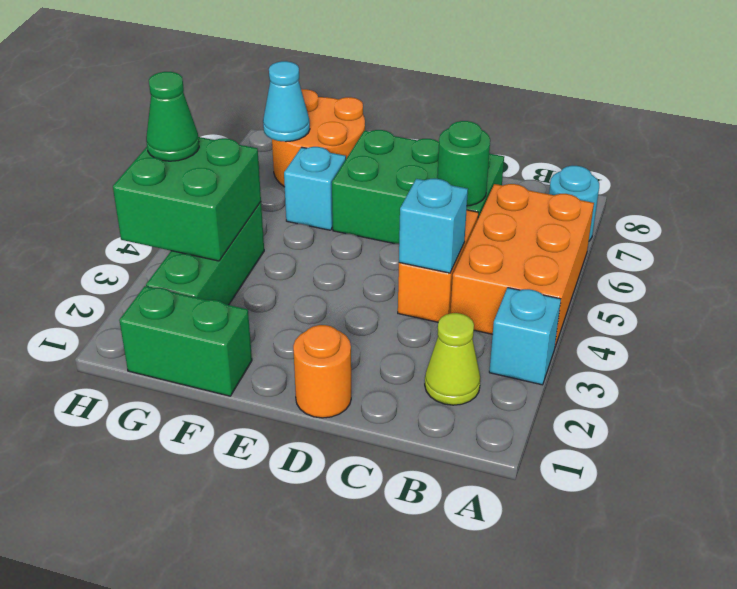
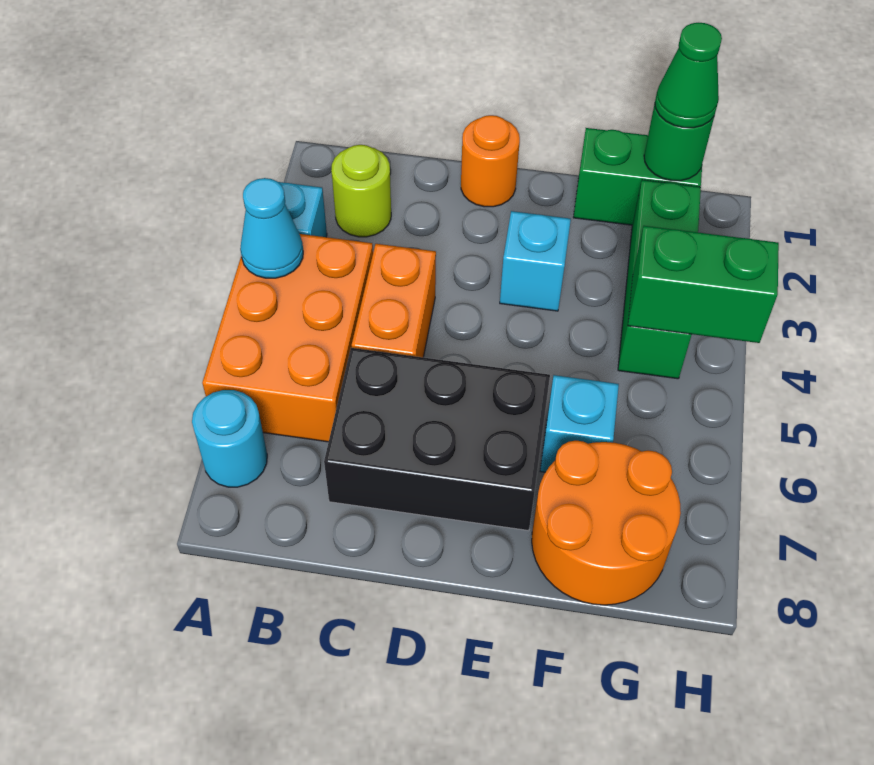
lime 1x1 cone [425,313,480,405] -> lime 1x1 round brick [331,145,391,237]
cyan 1x1 brick [399,179,468,273] -> cyan 1x1 brick moved to [500,211,571,311]
green 2x3 brick [332,130,504,244] -> black 2x3 brick [324,348,550,531]
green 1x1 round brick [437,121,490,206] -> green 1x1 round brick moved to [644,104,714,181]
green 2x2 brick [113,137,261,261] -> green 1x2 brick [628,226,779,343]
cyan 1x1 cone [263,61,310,142] -> cyan 1x1 cone moved to [240,178,303,278]
green 1x1 cone [146,72,199,161] -> green 1x1 cone moved to [655,23,722,128]

